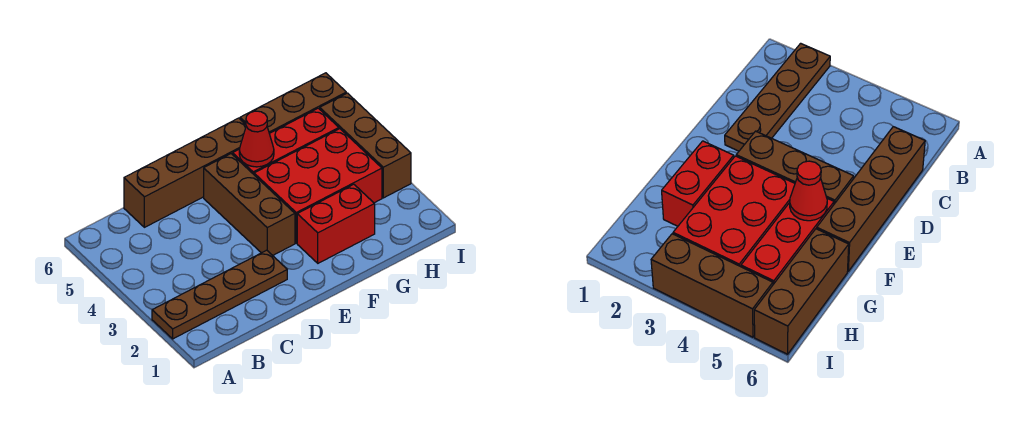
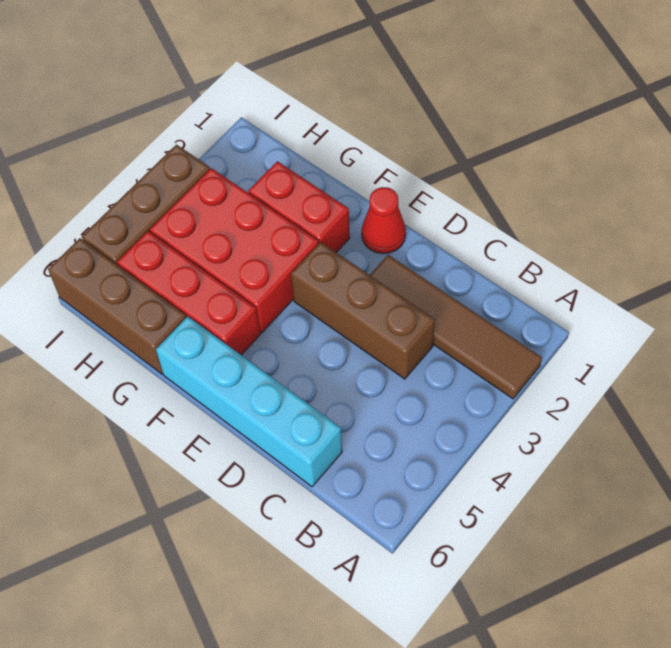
brown 1x4 plate [152,250,287,339] -> brown 1x4 tile [370,255,542,399]
brown 1x4 brick [124,118,246,227] -> cyan 1x4 brick [156,316,342,487]
brown 1x3 brick [204,154,295,255] -> brown 1x3 brick turned to [291,242,435,379]
red 1x1 cone [239,111,274,167] -> red 1x1 cone moved to [362,187,406,254]

